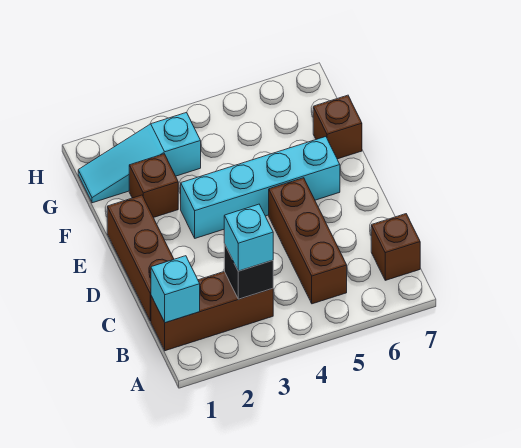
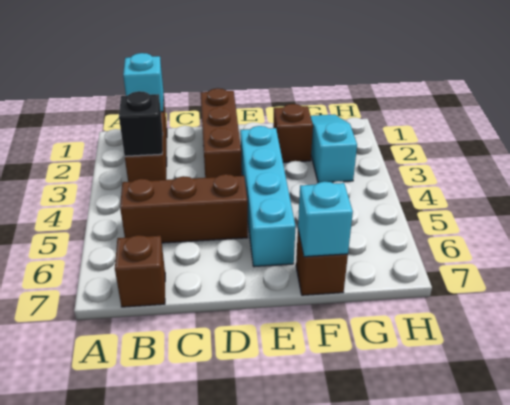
cyan 1x1 brick [224,204,273,271] -> cyan 1x1 brick moved to [298,181,353,257]
brown 1x3 brick [107,195,174,321] -> brown 1x3 brick turned to [201,88,242,178]

